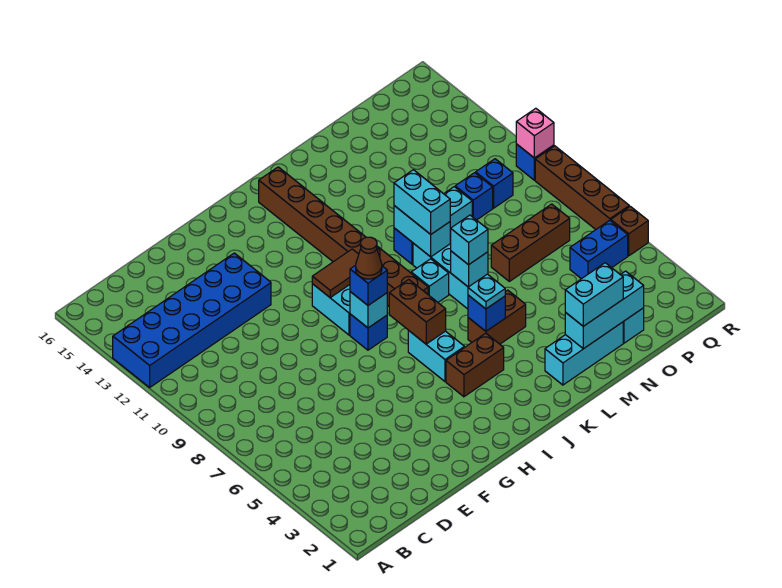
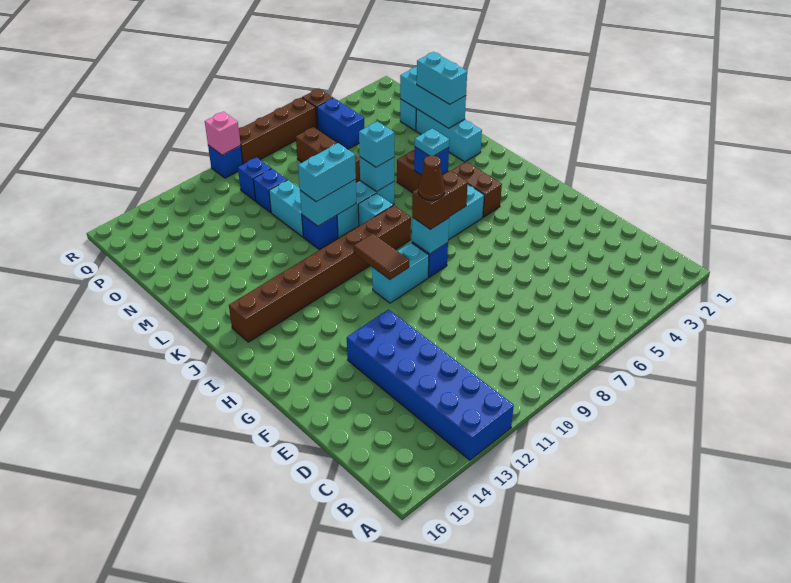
blue 1x1 brick [350,265,387,305] -> brown 1x1 brick [412,189,450,230]

